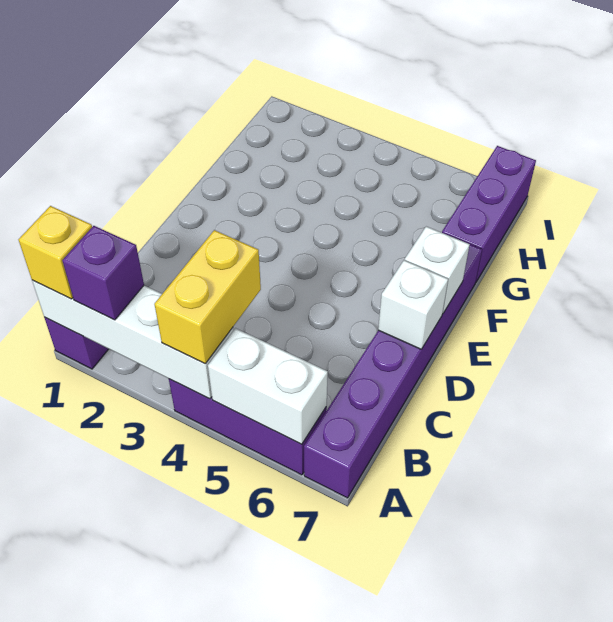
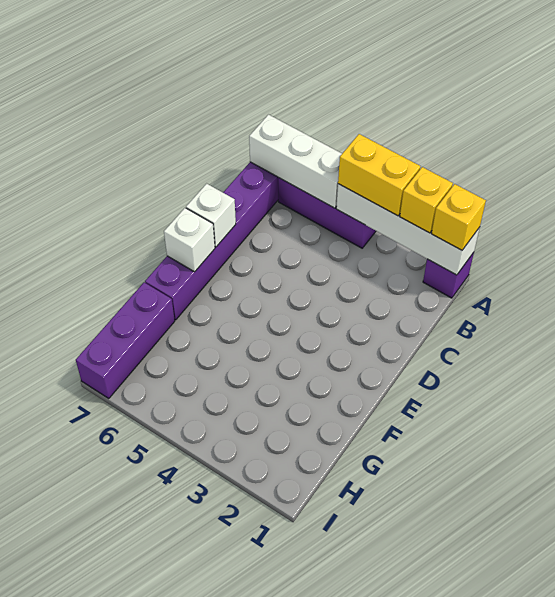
purple 1x1 brick [62,226,144,320] -> yellow 1x1 brick [400,167,453,233]
yellow 1x2 brick [154,230,261,364] -> yellow 1x2 brick turned to [338,134,420,216]
white 1x2 brick [208,328,328,444] -> white 1x3 brick [249,115,342,208]

